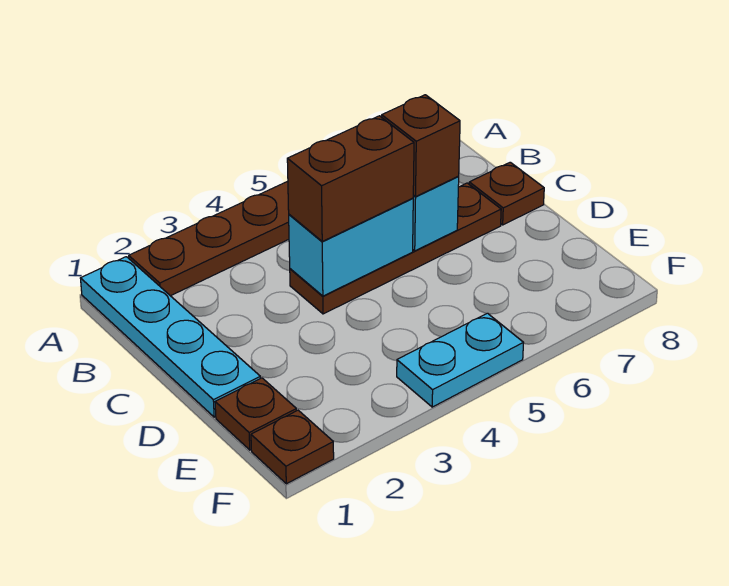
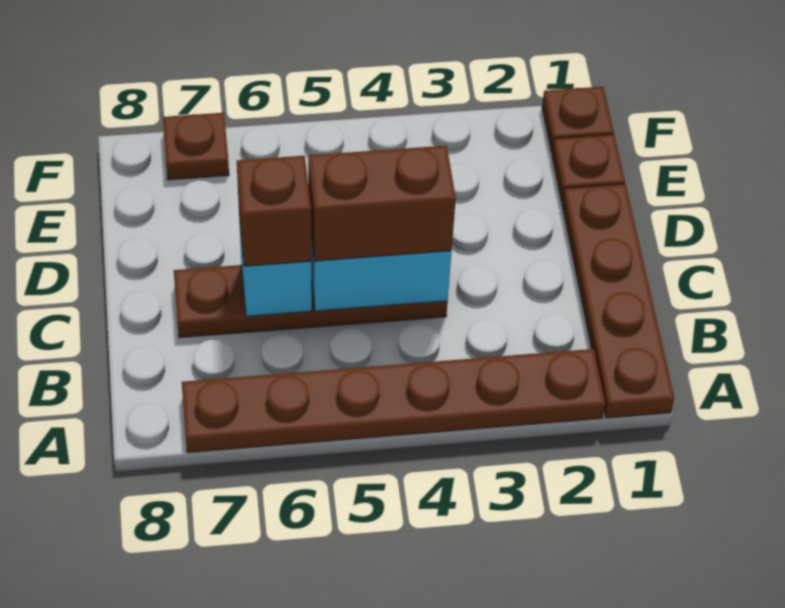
cyan 1x4 plate [80,257,260,417] -> brown 1x4 plate [562,184,674,418]
brown 1x1 plate [469,162,544,225] -> brown 1x1 plate moved to [163,113,229,180]
cyan 1x2 plate [397,313,524,407] -> none

